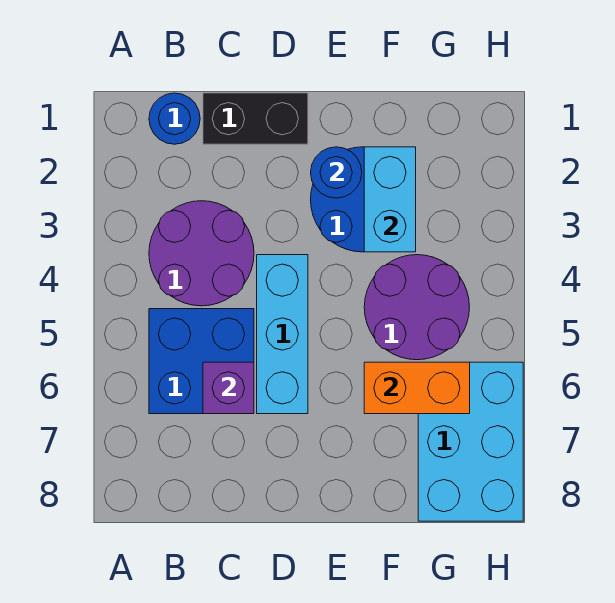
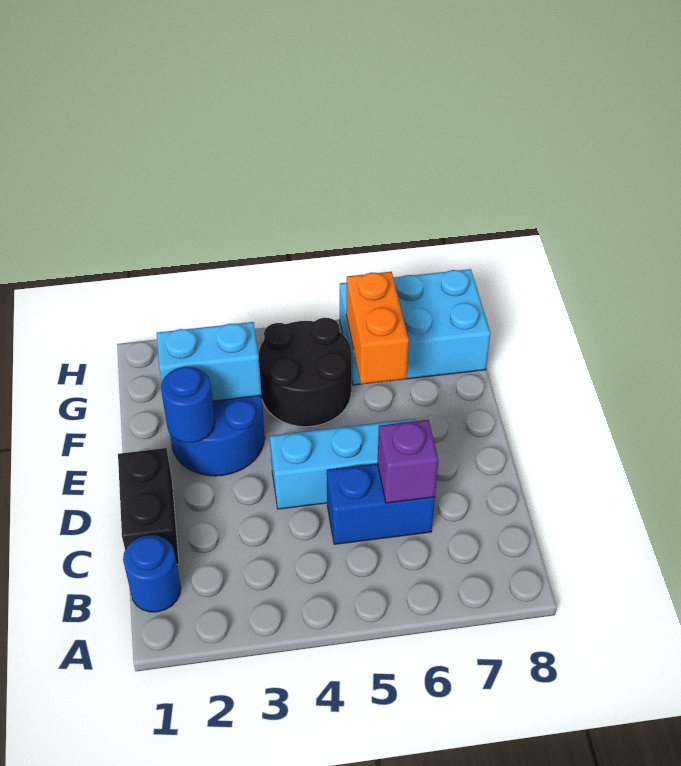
purple 2x2 round brick [149,201,254,306] -> none
blue 2x2 brick [149,309,254,414] -> blue 1x2 brick [327,464,435,544]
purple 2x2 round brick [364,255,469,360] -> black 2x2 round brick [259,318,352,427]

